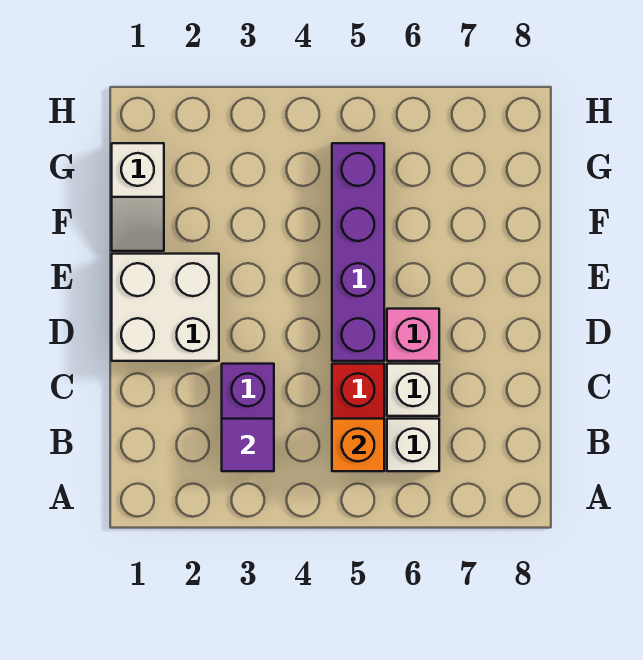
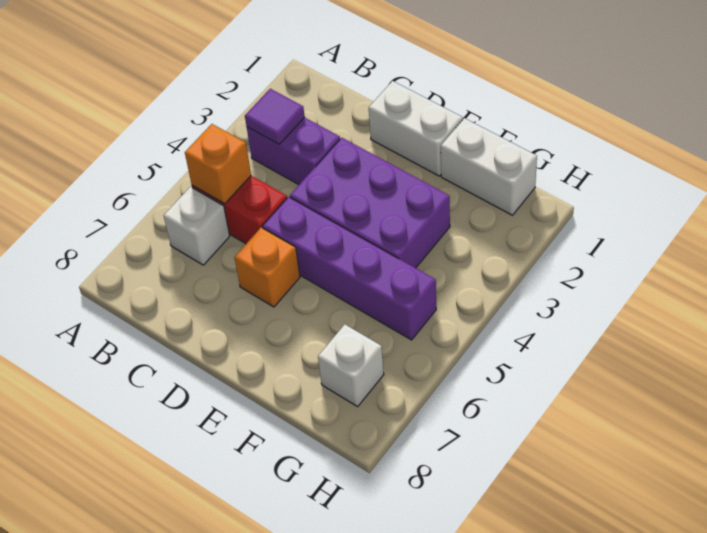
white 1x1 brick [387,364,439,416] -> white 1x1 brick moved to [318,324,384,407]
white 2x2 brick [112,254,219,361] -> white 1x2 brick [369,81,463,176]
none -> purple 2x3 brick [290,138,450,268]
pink 1x1 brick [387,309,439,361] -> orange 1x1 brick [234,227,300,307]
white 1x2 slope [112,143,164,251] -> white 1x2 brick [441,118,537,215]

